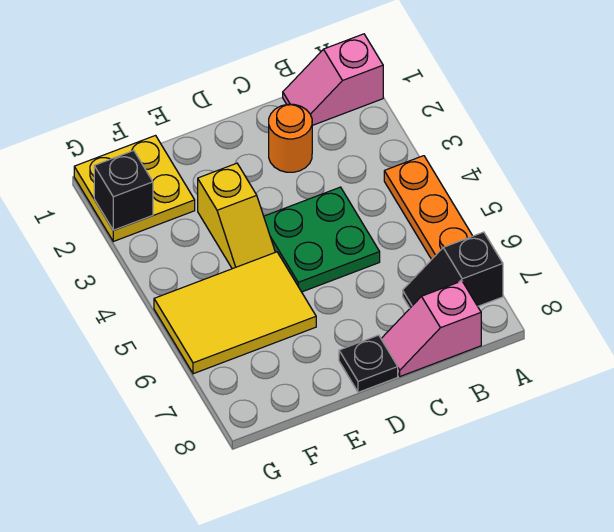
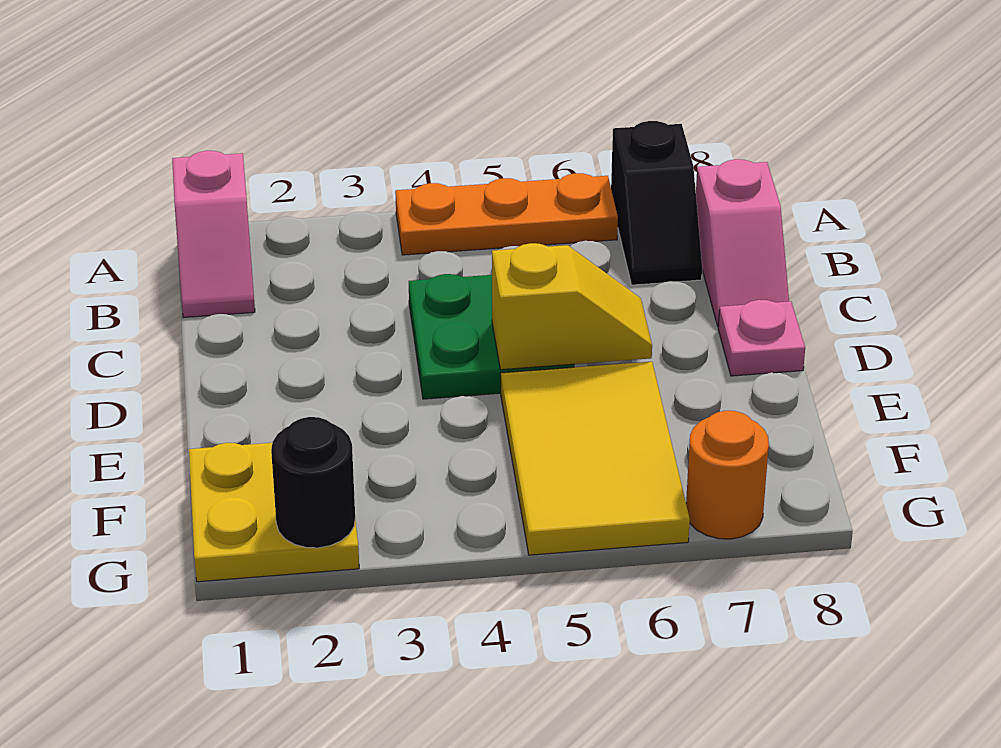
orange 1x1 round brick [269,104,312,172] -> orange 1x1 round brick moved to [686,411,769,539]
black 1x1 plate [339,335,398,392] -> pink 1x1 plate [718,300,805,376]
yellow 1x2 slope [198,163,275,269] -> yellow 1x2 slope moved to [492,243,652,370]
black 1x1 brick [94,151,153,230] -> black 1x1 round brick [271,417,355,548]

